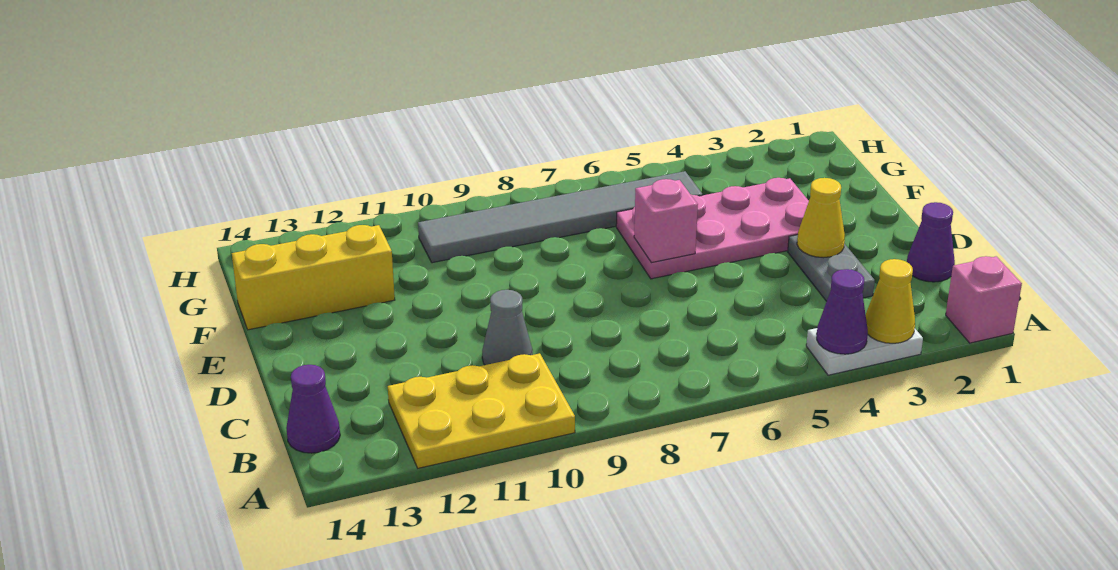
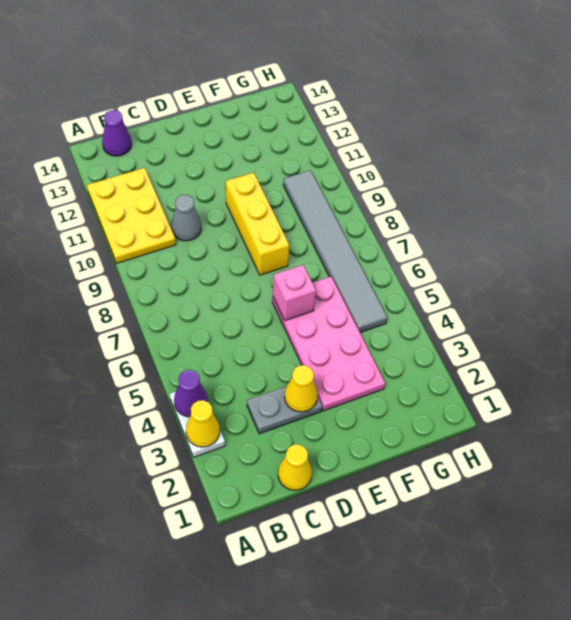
pink 1x1 brick [946,256,1022,343] -> none
purple 1x1 cone [907,202,955,282] -> yellow 1x1 cone [278,444,312,490]
yellow 1x3 brick [232,225,395,330] -> yellow 1x3 brick moved to [226,173,289,275]

